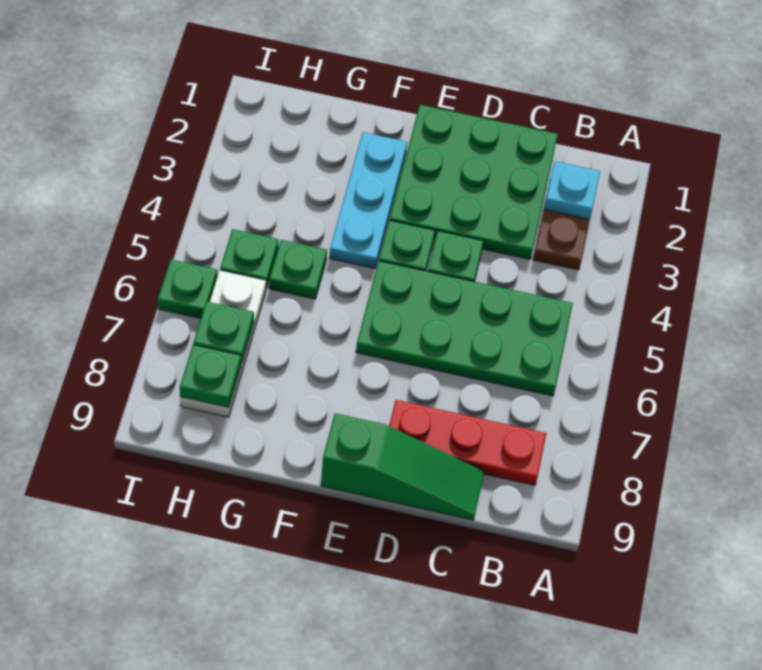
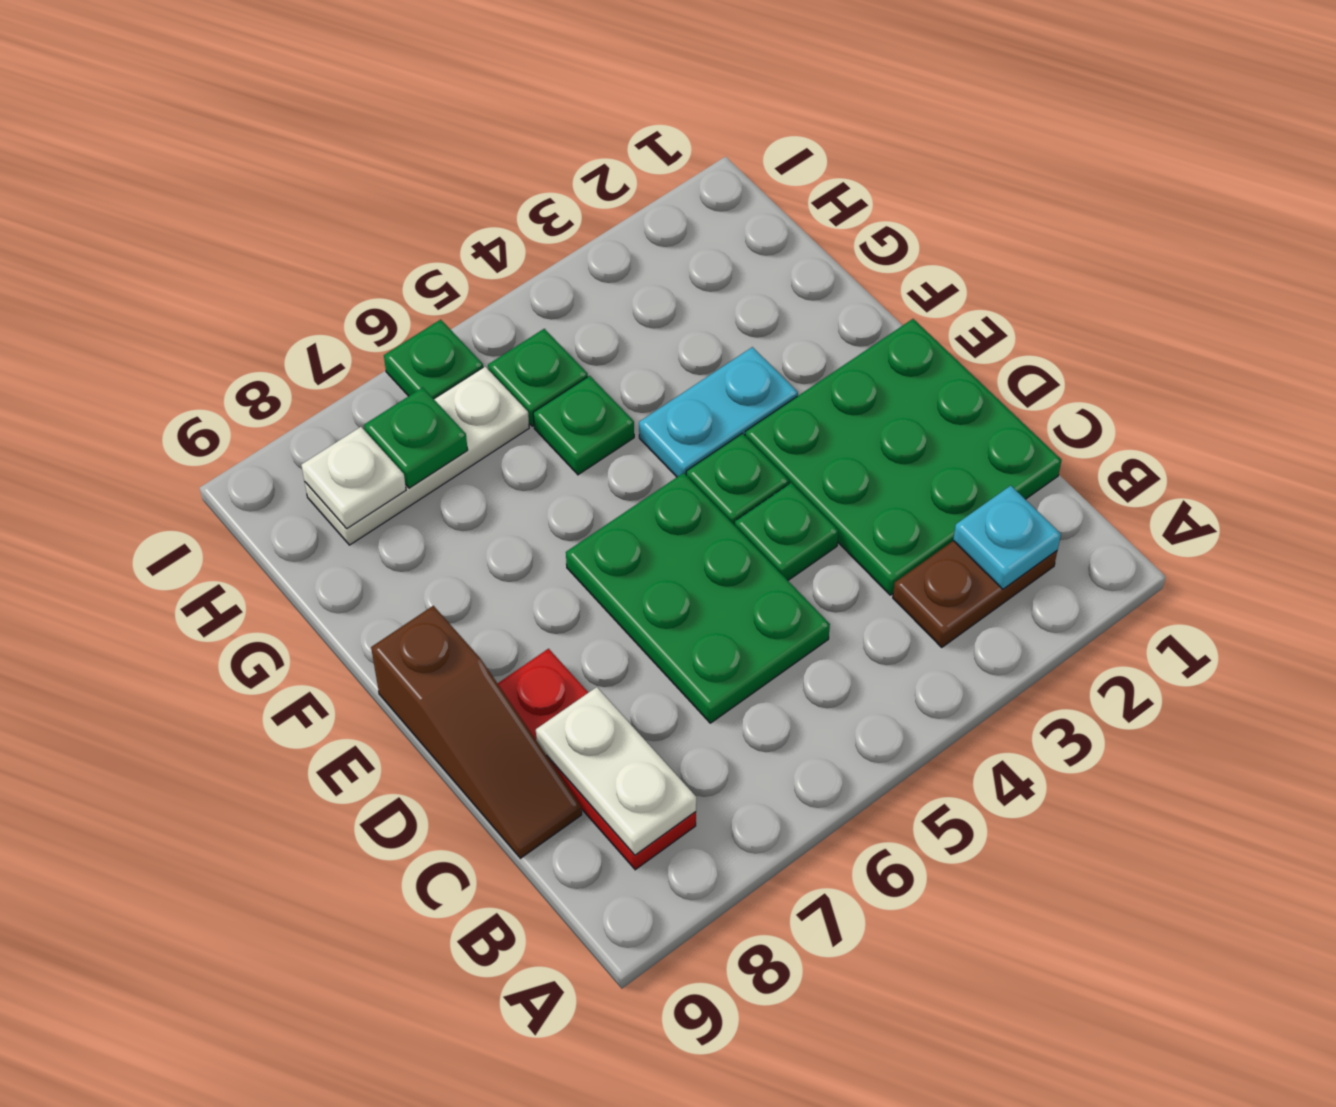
green 2x4 plate [356,261,573,396] -> green 2x3 plate [566,473,830,723]
none -> white 1x2 plate [536,687,696,855]
green 1x3 slope [321,413,484,520] -> brown 1x3 slope [371,606,582,858]
cyan 1x3 plate [329,132,407,268] -> cyan 1x2 plate [639,347,798,477]
green 1x1 plate [180,345,241,407] -> white 1x1 plate [301,427,406,529]

